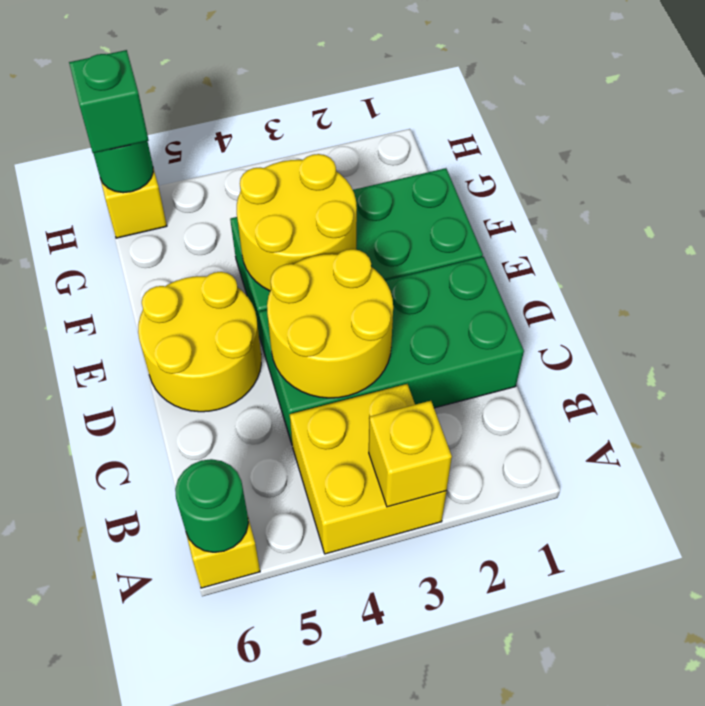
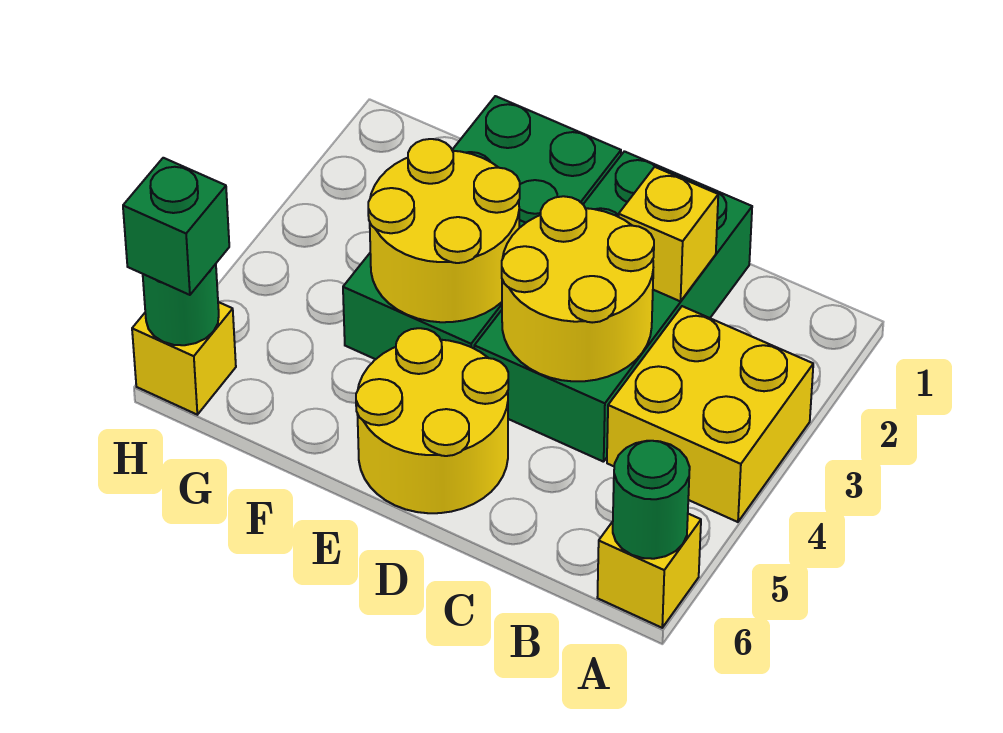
yellow 1x1 brick [369,401,452,507] -> yellow 1x1 brick moved to [619,167,718,301]

